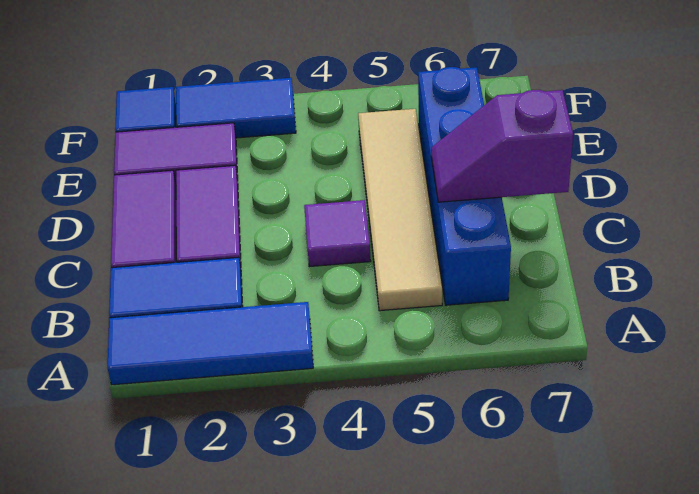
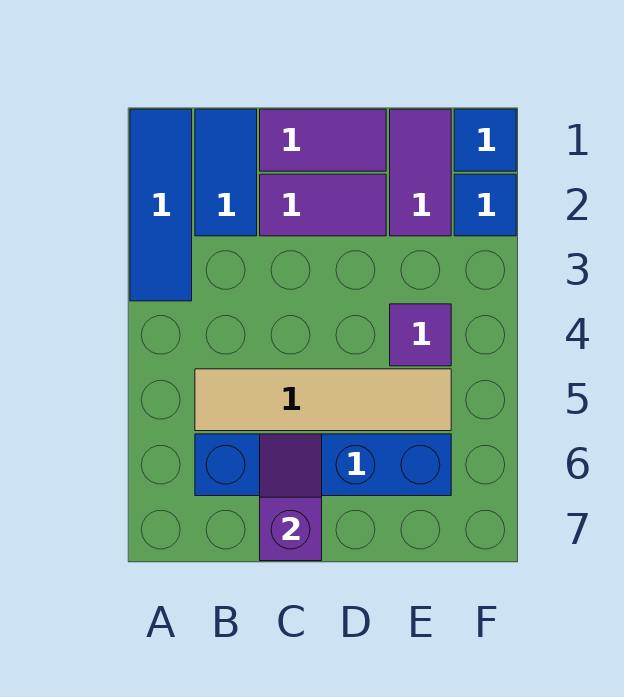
purple 1x1 tile [304,200,371,267] -> purple 1x1 tile moved to [390,304,451,366]
blue 1x2 tile [176,78,296,138] -> blue 1x1 tile [454,174,516,236]

